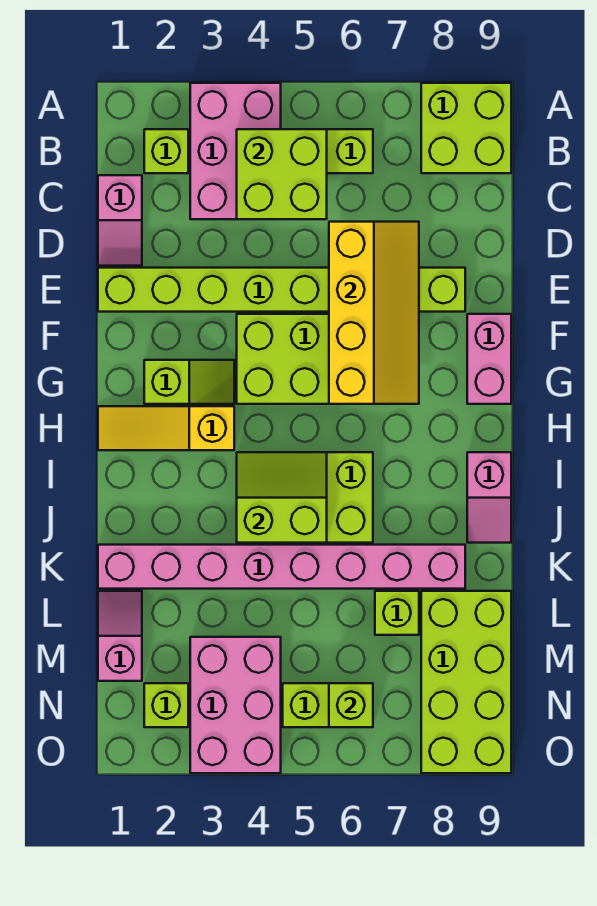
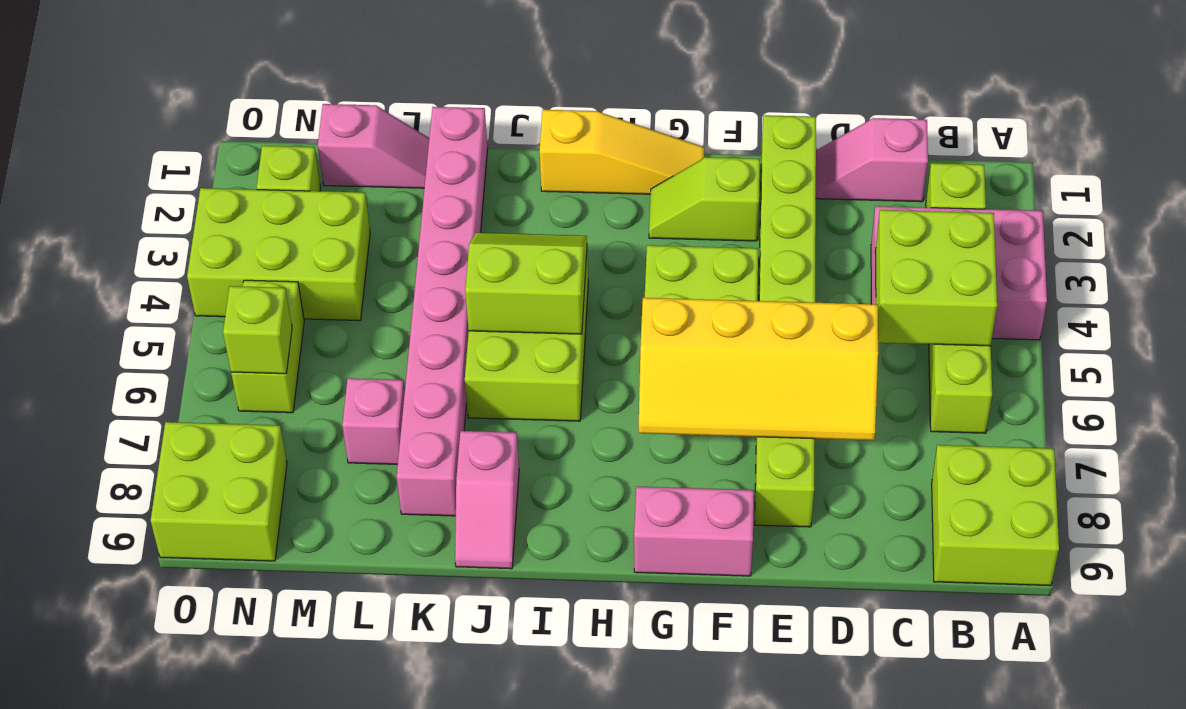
lime 1x2 slope [144,360,234,404] -> lime 1x2 slope turned to [649,157,760,241]
yellow 1x3 slope [98,406,234,450] -> yellow 1x3 slope turned to [540,110,704,194]
lime 2x2 slope [237,452,327,543] -> lime 2x2 slope turned to [465,233,587,334]
pink 1x2 slope [467,452,511,543] -> pink 1x2 slope turned to [455,431,519,569]
lime 1x1 brick [375,591,419,635] -> pink 1x1 brick [342,378,405,464]
lime 2x4 brick [421,591,511,773] -> lime 2x2 brick [151,422,287,561]
pink 2x3 brick [190,637,281,773] -> lime 2x3 brick [187,188,370,321]

